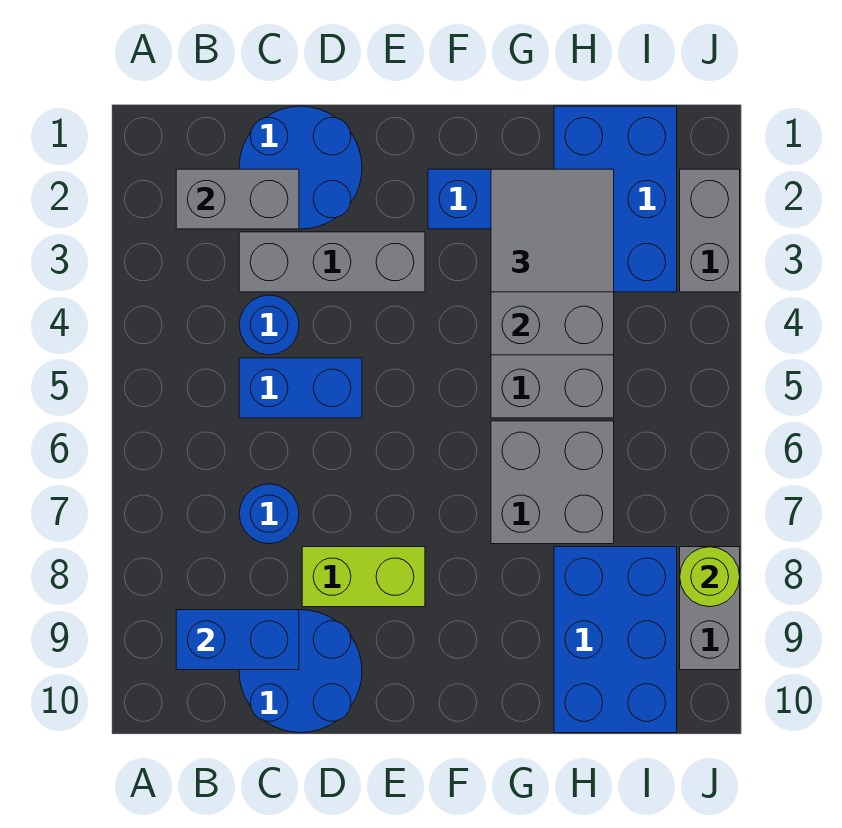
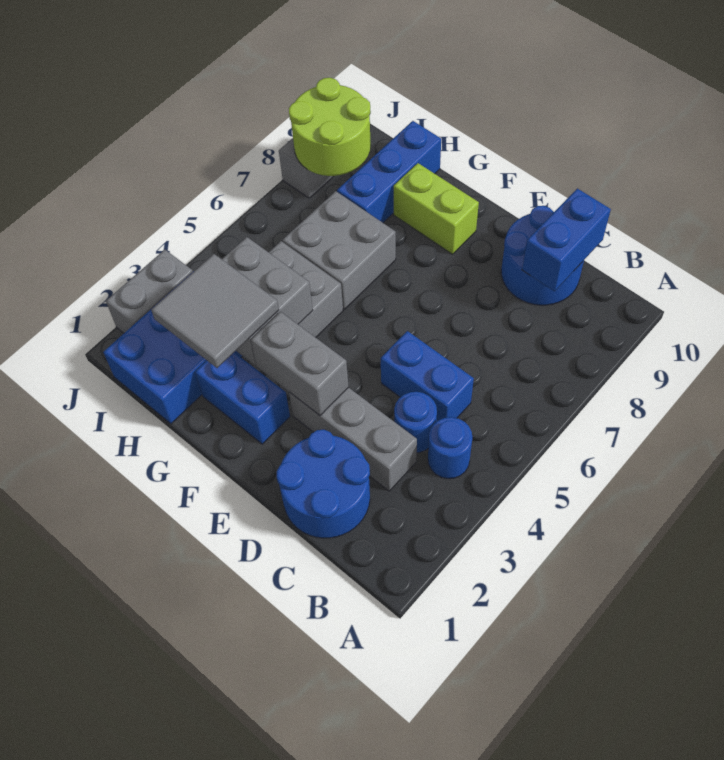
grey 1x2 brick [176,169,299,229] -> grey 1x2 brick moved to [251,312,349,416]
blue 1x2 brick [176,610,299,670] -> blue 1x2 brick turned to [522,188,611,291]
blue 1x1 round brick [239,484,299,544] -> blue 1x1 round brick moved to [428,417,472,479]
lime 1x2 brick [302,547,425,607] -> lime 1x2 brick moved to [394,163,479,254]
blue 2x3 brick [554,547,677,733] -> blue 1x3 brick [337,121,441,223]
lime 1x1 round brick [680,547,740,607] -> lime 2x2 round brick [289,78,371,176]

